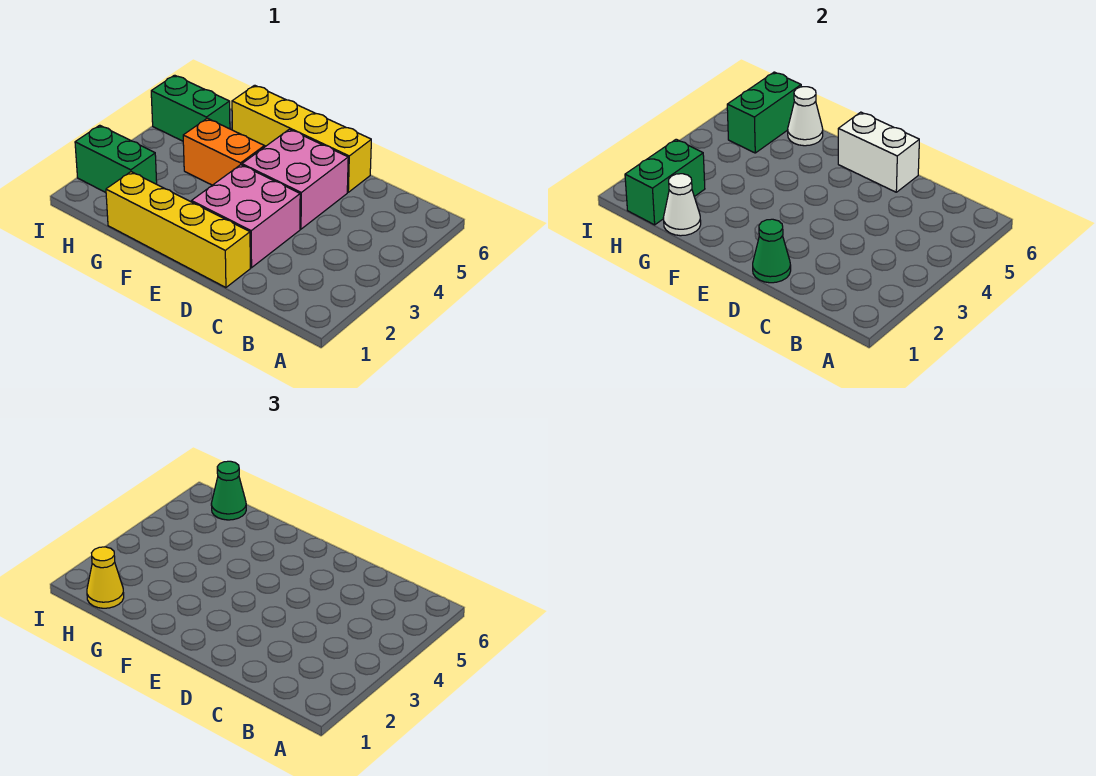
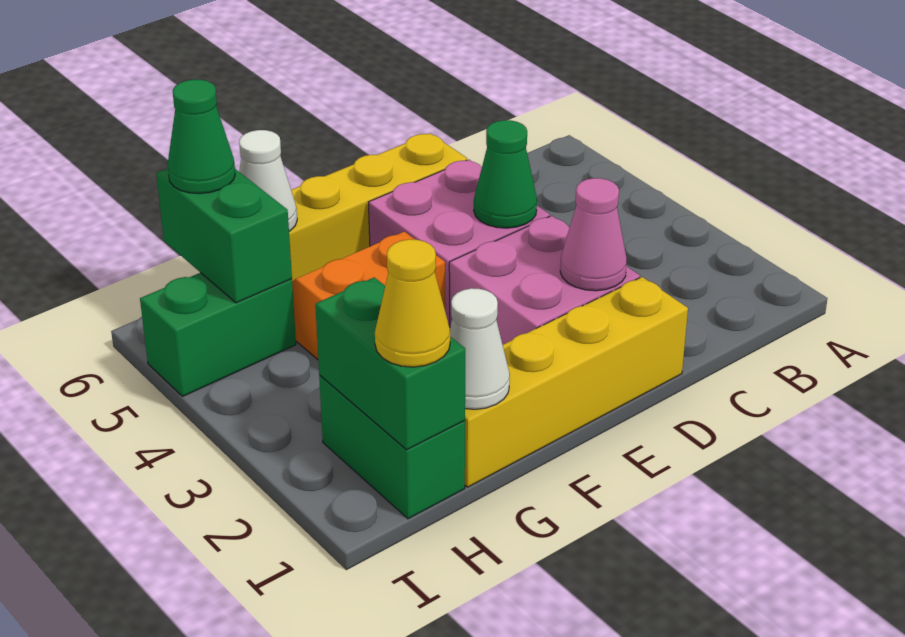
green 1x1 cone [753,219,791,283] -> green 1x1 cone moved to [474,120,537,228]
none -> pink 1x1 cone [560,178,627,291]
white 1x2 brick [838,112,919,192] -> none
green 1x2 brick [75,125,157,193] -> green 1x2 brick turned to [319,376,465,519]

